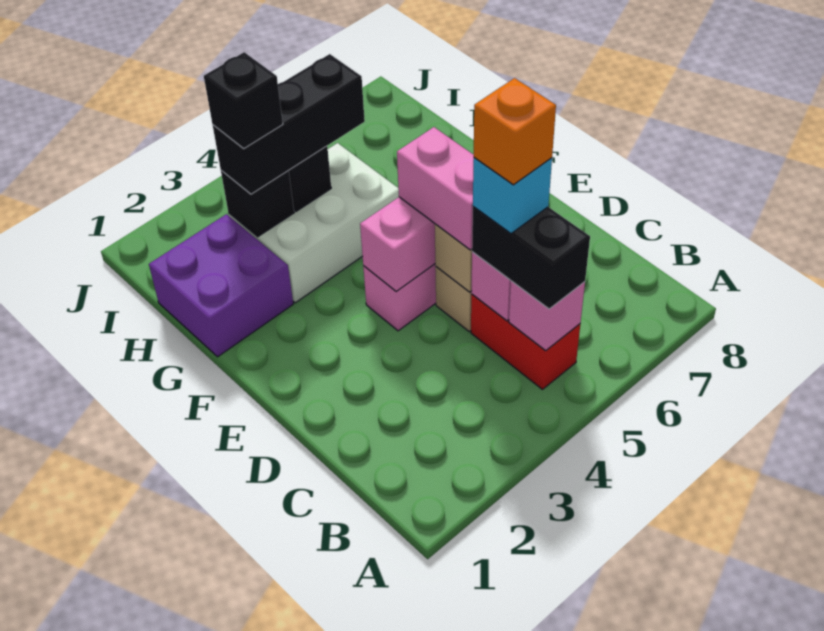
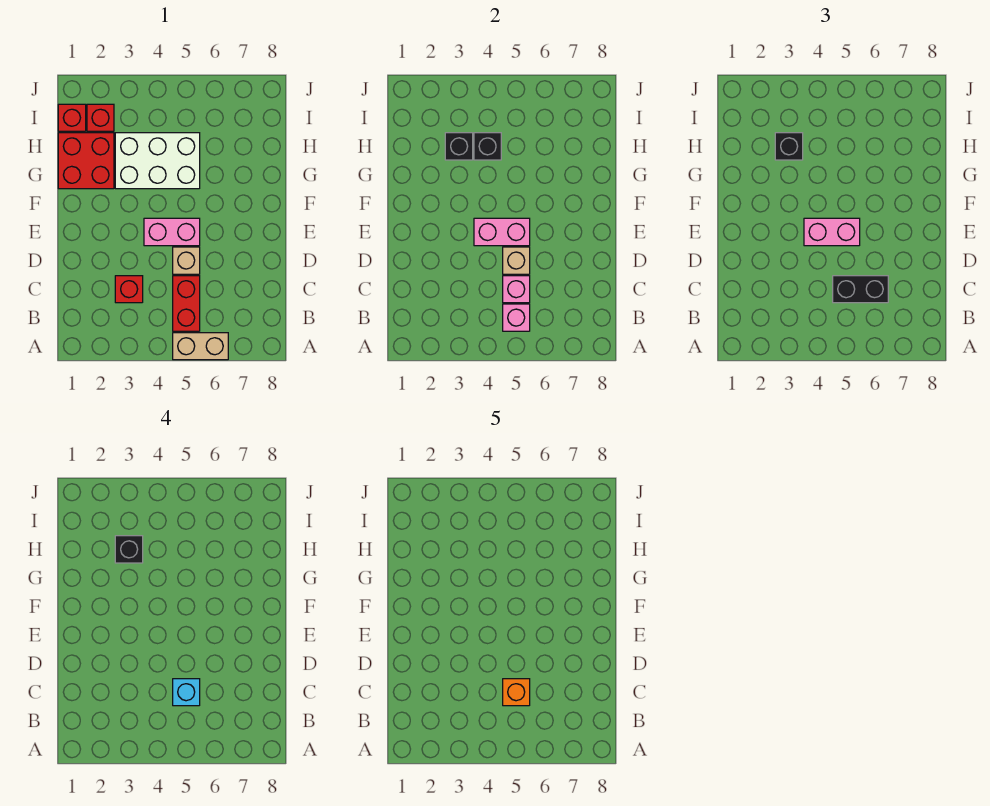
none -> tan 1x2 brick [173,333,228,360]
black 1x2 brick [472,207,590,309] -> black 1x2 brick turned to [833,276,888,303]
none -> red 1x1 brick [115,276,143,303]
pink 1x2 brick [397,127,474,250] -> pink 1x2 brick turned to [804,218,860,246]
purple 2x2 brick [149,214,293,357] -> red 2x2 brick [58,133,114,189]
black 1x3 brick [213,54,365,194] -> black 1x1 brick [775,133,803,160]
none -> red 1x1 brick [58,104,86,131]
none -> red 1x1 brick [87,104,114,131]

